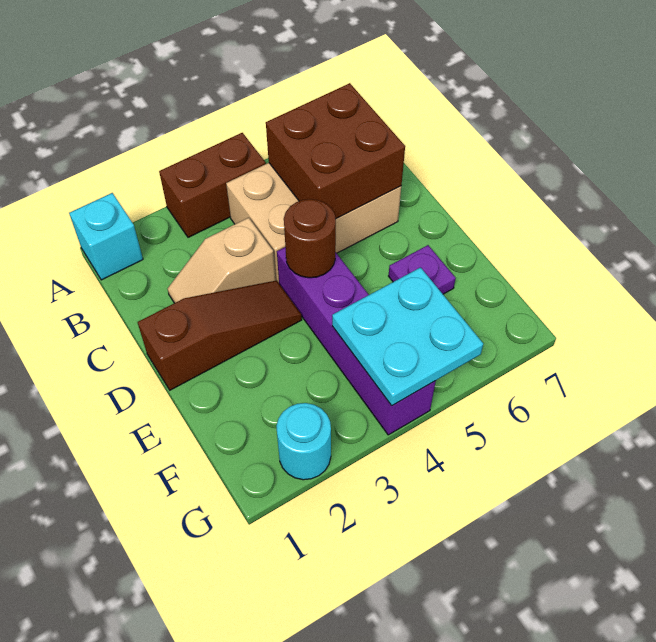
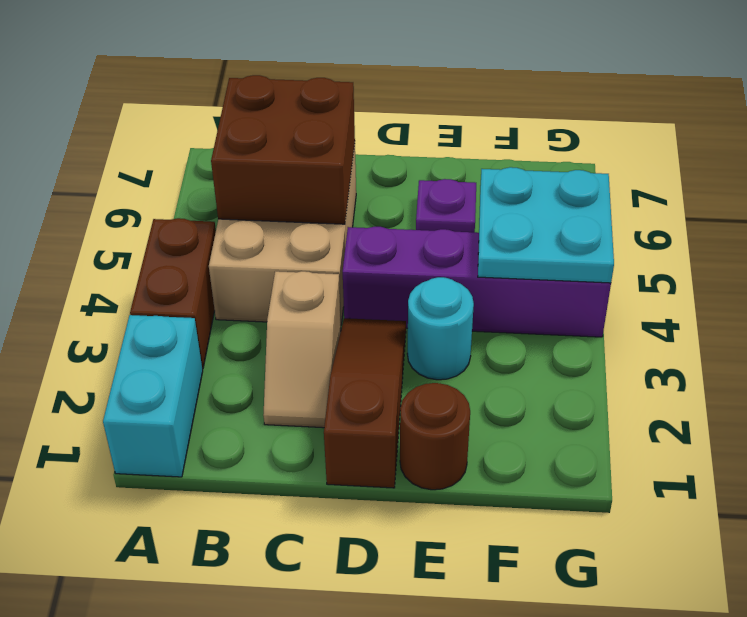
cyan 1x1 brick [69,193,143,280] -> cyan 1x2 brick [103,315,203,477]
brown 1x1 round brick [284,199,336,278] -> brown 1x1 round brick moved to [400,383,470,490]
cyan 1x1 round brick [276,403,331,480] -> cyan 1x1 round brick moved to [407,277,474,380]

